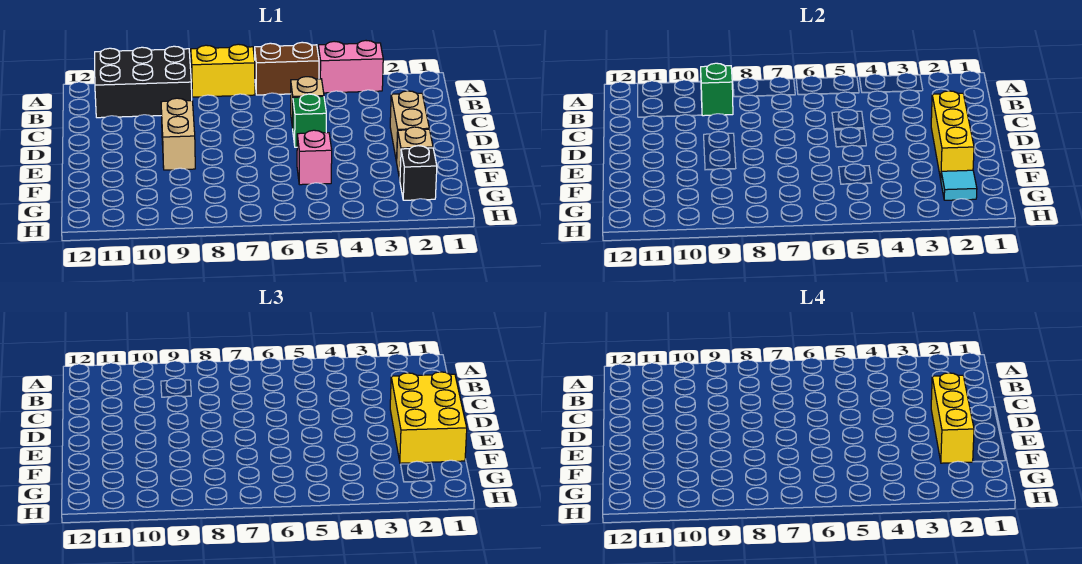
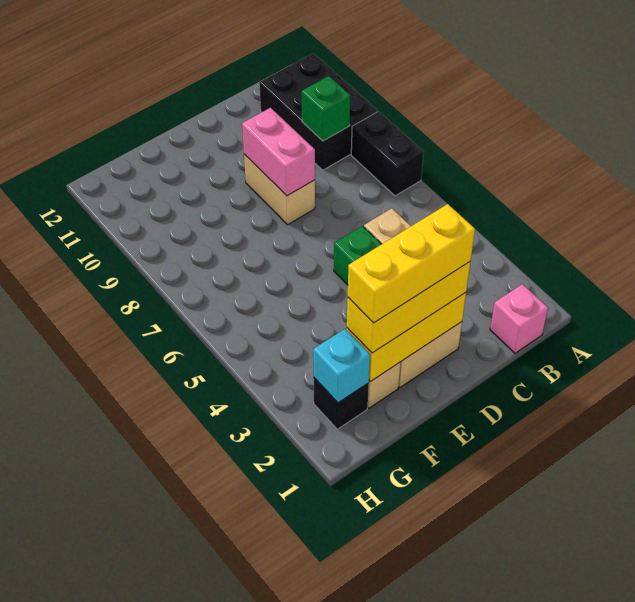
pink 1x2 brick [318,41,383,93] -> pink 1x2 brick moved to [242,108,315,196]
brown 1x2 brick [255,42,319,95] -> none
yellow 1x2 brick [191,44,255,97] -> black 1x2 brick [351,112,424,196]
yellow 2x3 brick [390,372,467,463] -> yellow 1x3 brick [347,262,470,353]
tan 1x2 brick [161,98,195,170] -> tan 1x2 brick turned to [244,154,315,225]
pink 1x1 brick [297,130,332,185] -> pink 1x1 brick moved to [490,284,548,353]
cyan 1x1 tile [941,170,977,200] -> cyan 1x1 brick [313,329,370,403]

